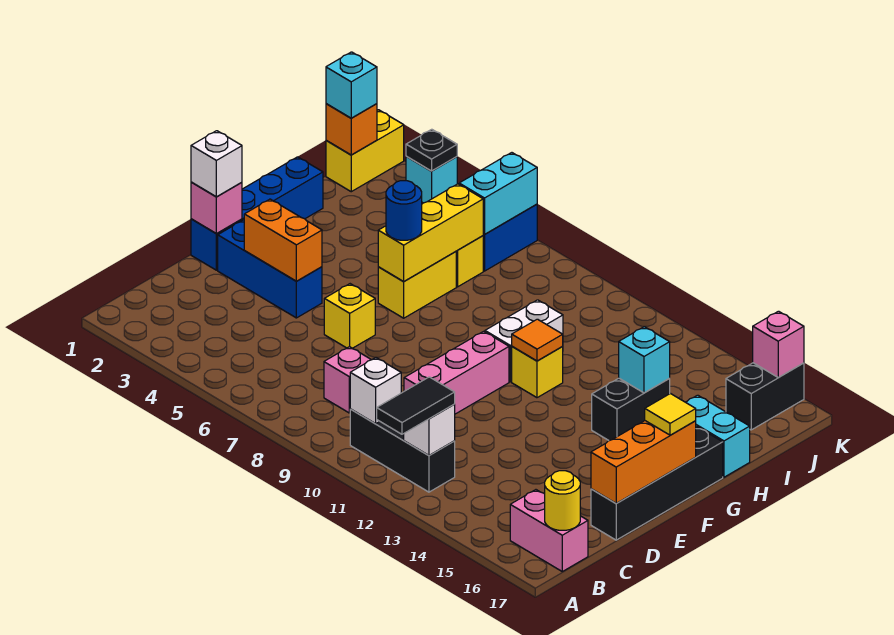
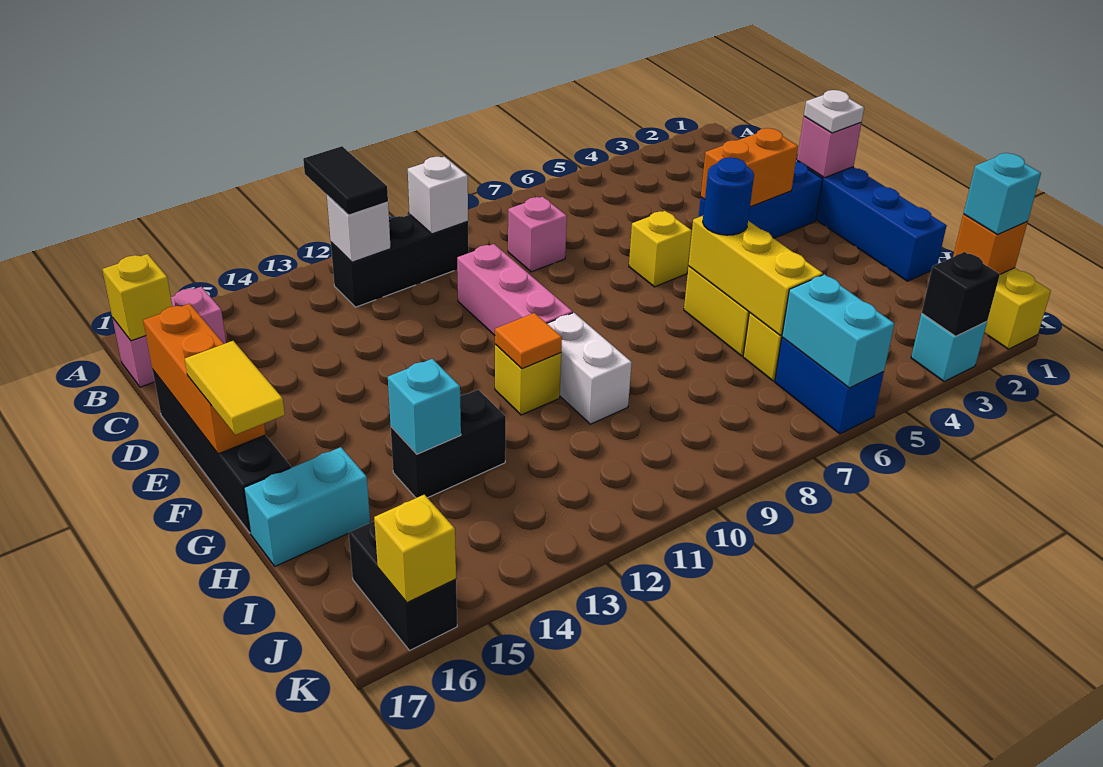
yellow 1x1 round brick [545,471,580,530] -> yellow 1x1 brick [102,254,172,341]
white 1x1 brick [191,131,242,197] -> white 1x1 plate [804,90,864,133]
yellow 1x1 tile [645,394,696,435] -> yellow 1x2 tile [185,341,285,435]
black 1x2 brick [592,378,670,441] -> black 1x2 brick turned to [391,390,506,498]
black 1x1 plate [406,129,457,171] -> black 1x1 brick [922,252,1000,336]
pink 1x1 brick [753,311,804,377] -> yellow 1x1 brick [374,495,456,603]

